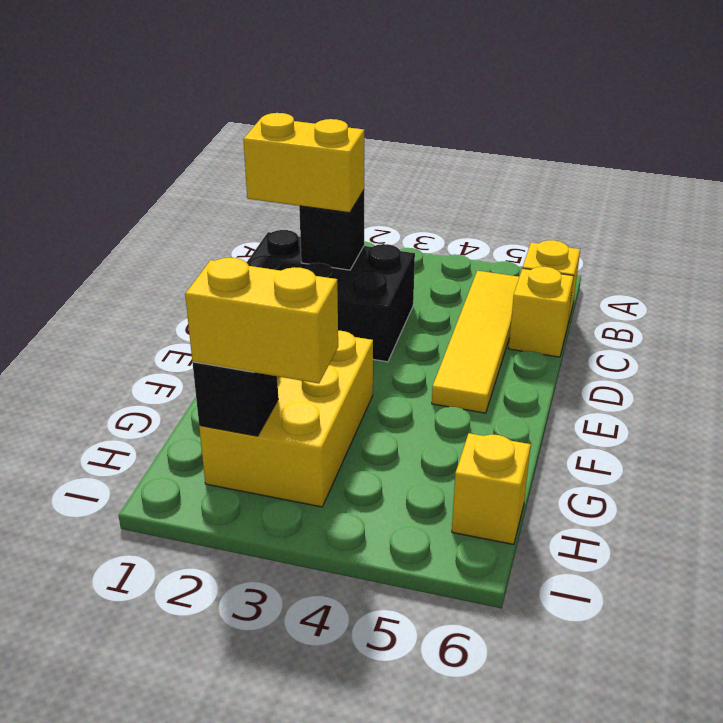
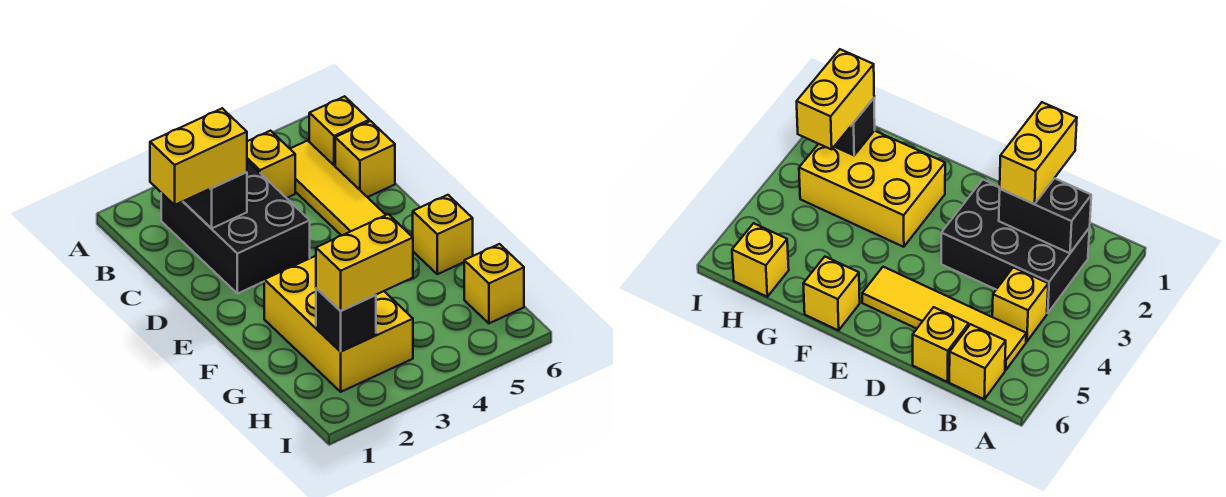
none -> yellow 1x1 brick [247,131,295,198]
black 2x3 brick [247,230,415,362] -> black 2x3 brick turned to [161,161,310,294]
black 1x1 brick [299,190,364,270] -> black 1x2 brick [183,172,247,229]
none -> yellow 1x1 brick [413,195,473,274]

